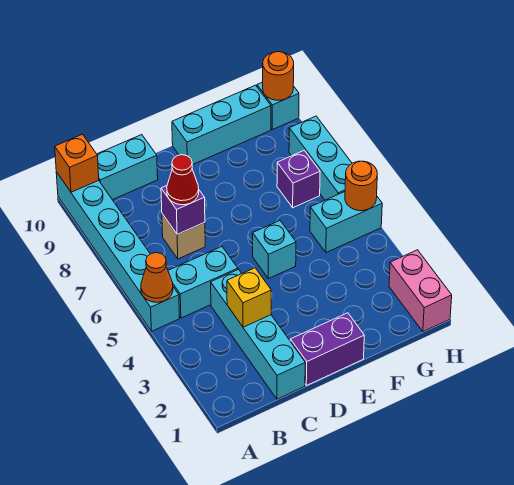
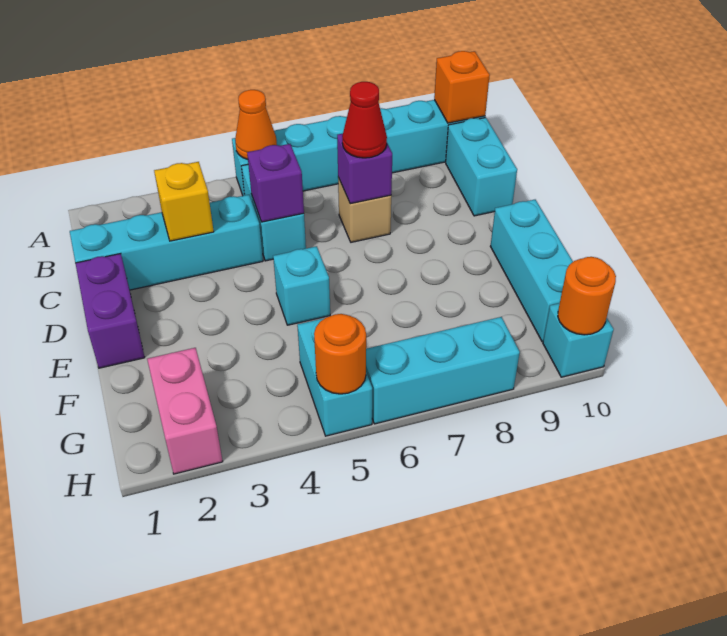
purple 1x1 brick [277,150,320,208] -> purple 1x1 brick moved to [247,144,304,222]
pink 1x2 brick [389,250,452,332] -> pink 1x2 brick turned to [147,348,223,474]

